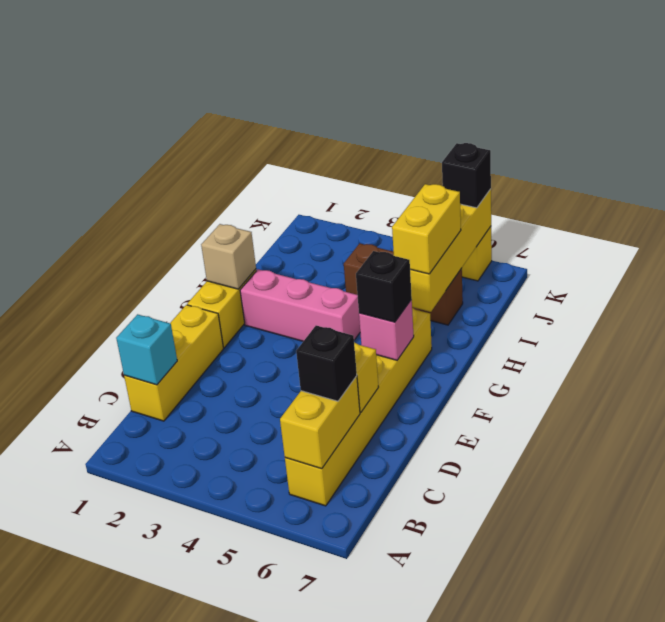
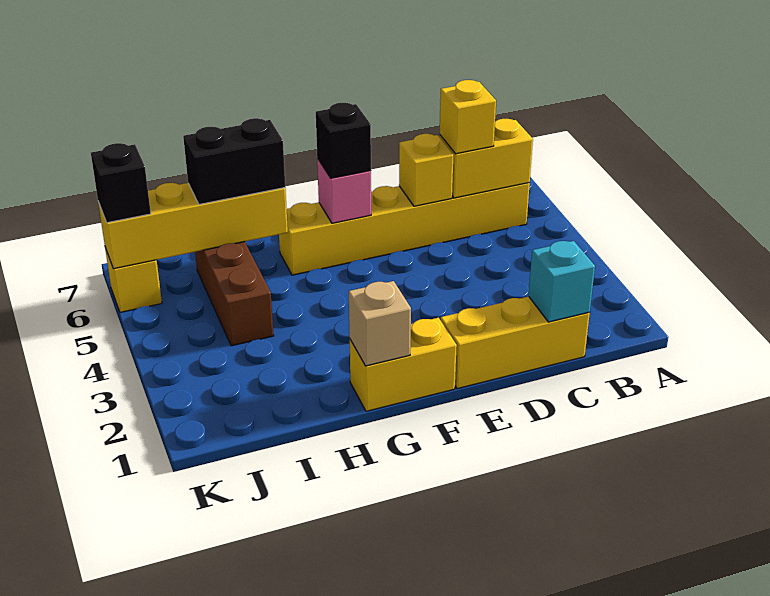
black 1x1 brick [296,326,357,401] -> yellow 1x1 brick [440,80,496,154]
pink 1x3 brick [240,269,360,341] -> none
yellow 1x2 brick [392,184,461,274] -> black 1x2 brick [183,118,285,204]

